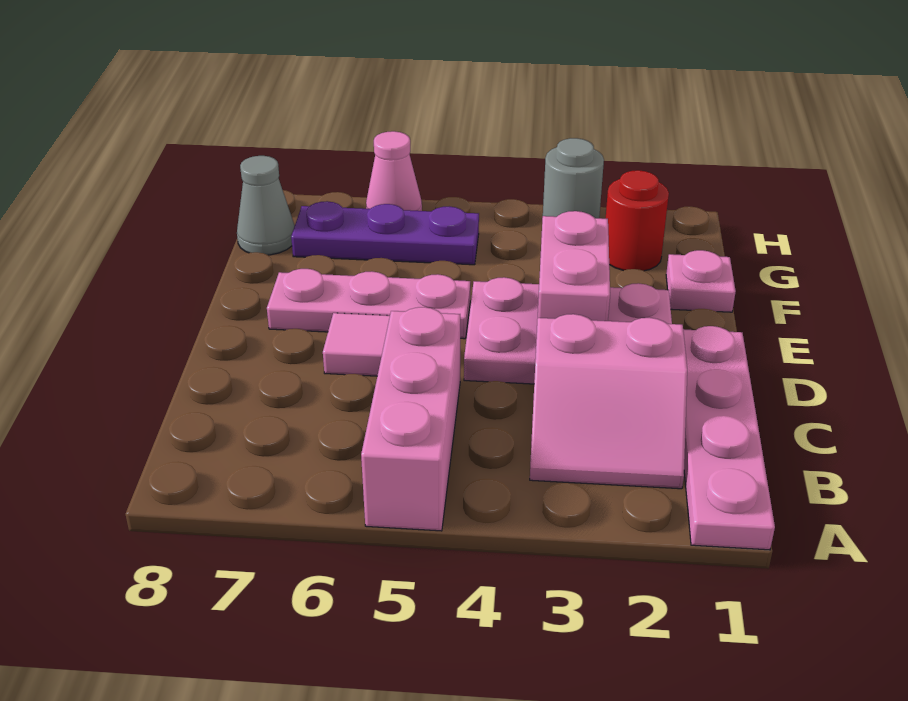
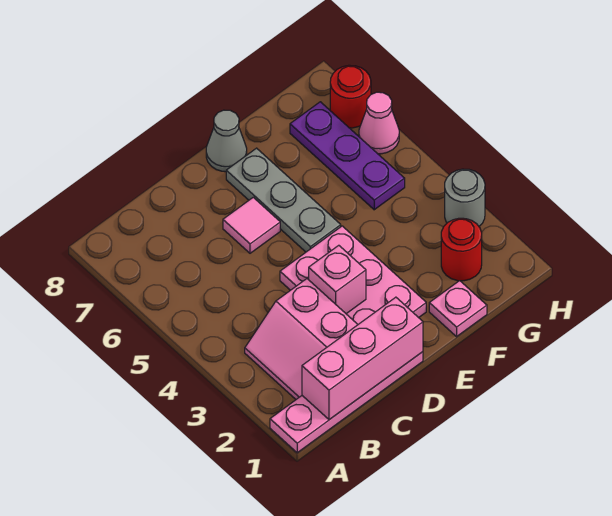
pink 1x3 brick [361,307,460,531] -> pink 1x3 brick moved to [302,297,423,420]
pink 1x2 brick [538,211,610,321] -> pink 1x1 brick [309,245,366,314]
pink 1x3 plate [267,269,470,339] -> grey 1x3 plate [226,148,341,252]
grey 1x1 cone [237,156,295,255] -> grey 1x1 cone moved to [206,110,247,172]
none -> red 1x1 round brick [330,65,371,128]

